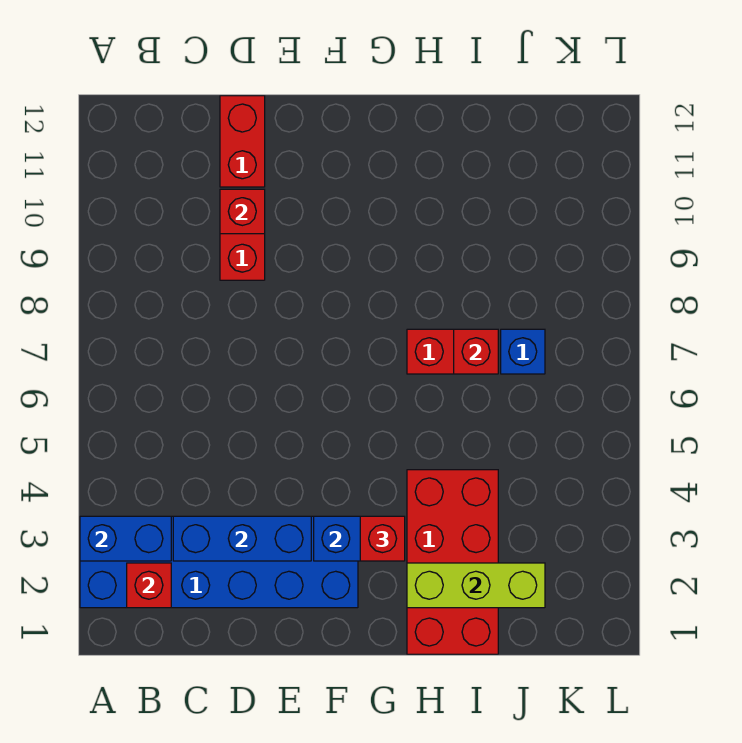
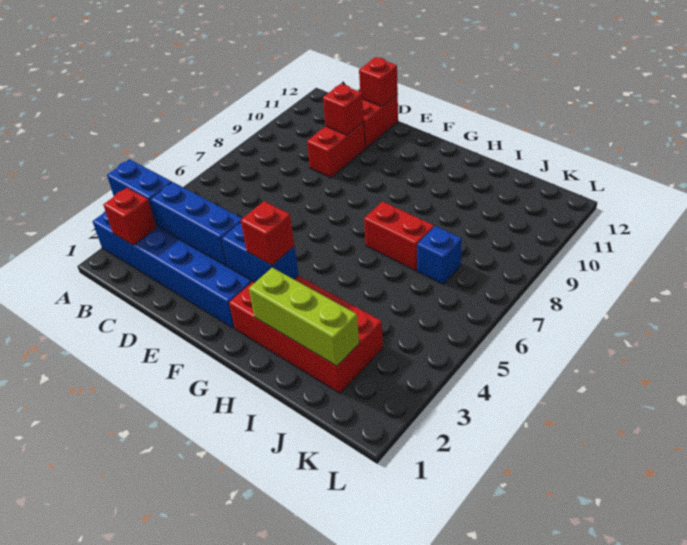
red 2x4 brick [407,470,498,654] -> red 2x4 brick turned to [229,276,383,393]
red 1x1 brick [454,329,498,374] -> red 1x1 brick moved to [359,57,398,107]

